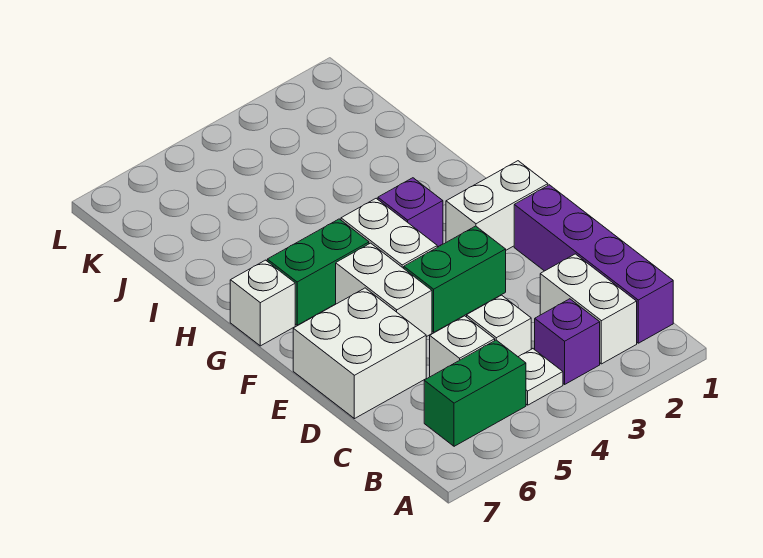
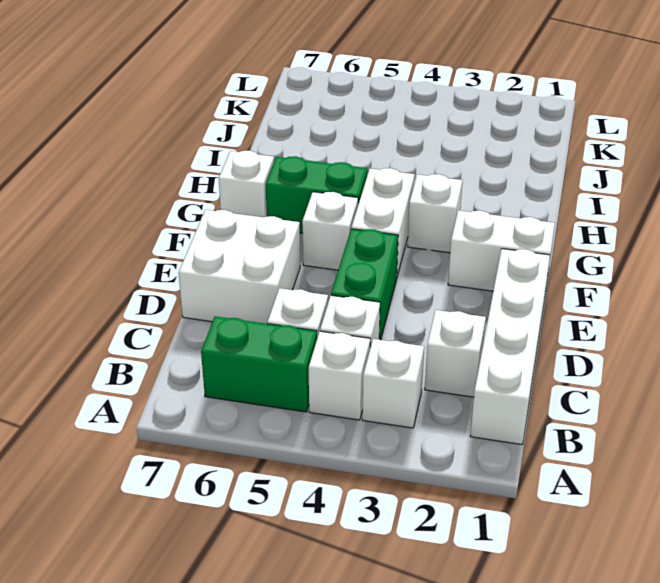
purple 1x4 brick [514,185,673,343] -> white 1x4 brick [470,249,550,445]
white 1x2 brick [540,254,637,364] -> white 1x1 brick [425,310,486,397]
purple 1x1 brick [535,299,600,384] -> white 1x1 brick [362,339,424,428]
white 1x1 plate [519,349,563,405] -> white 1x1 brick [309,331,370,420]
green 1x2 brick [404,226,506,332] -> green 1x2 brick turned to [331,229,398,340]
white 1x2 brick [336,243,432,337] -> white 1x1 brick [302,192,358,270]
purple 1x1 brick [378,178,443,247] -> white 1x1 brick [408,174,462,253]

